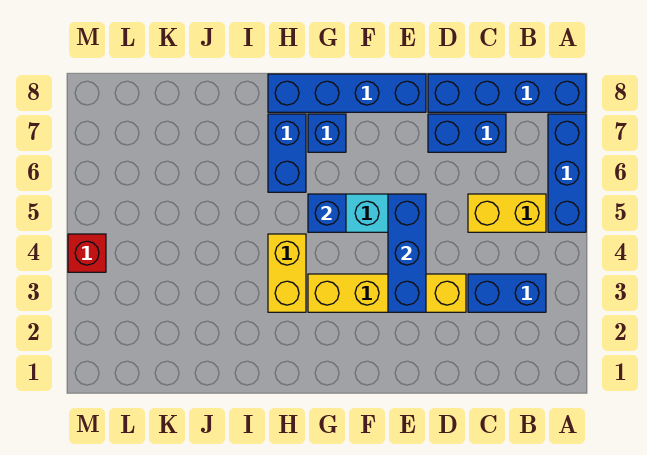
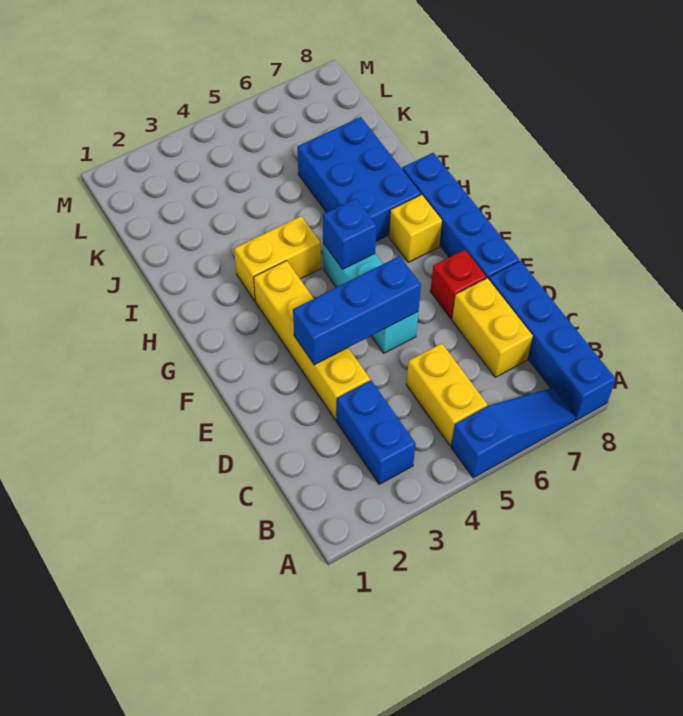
blue 1x3 brick [548,114,586,232] -> blue 1x3 slope [451,388,575,478]
blue 1x2 brick [428,114,506,152] -> yellow 1x2 brick [452,278,533,377]
blue 1x1 brick [308,114,346,152] -> yellow 1x1 brick [389,195,442,262]
blue 1x2 brick [268,114,306,192] -> blue 2x3 brick [297,117,421,241]
red 1x1 brick [68,234,106,272] -> red 1x1 brick moved to [430,250,486,318]

